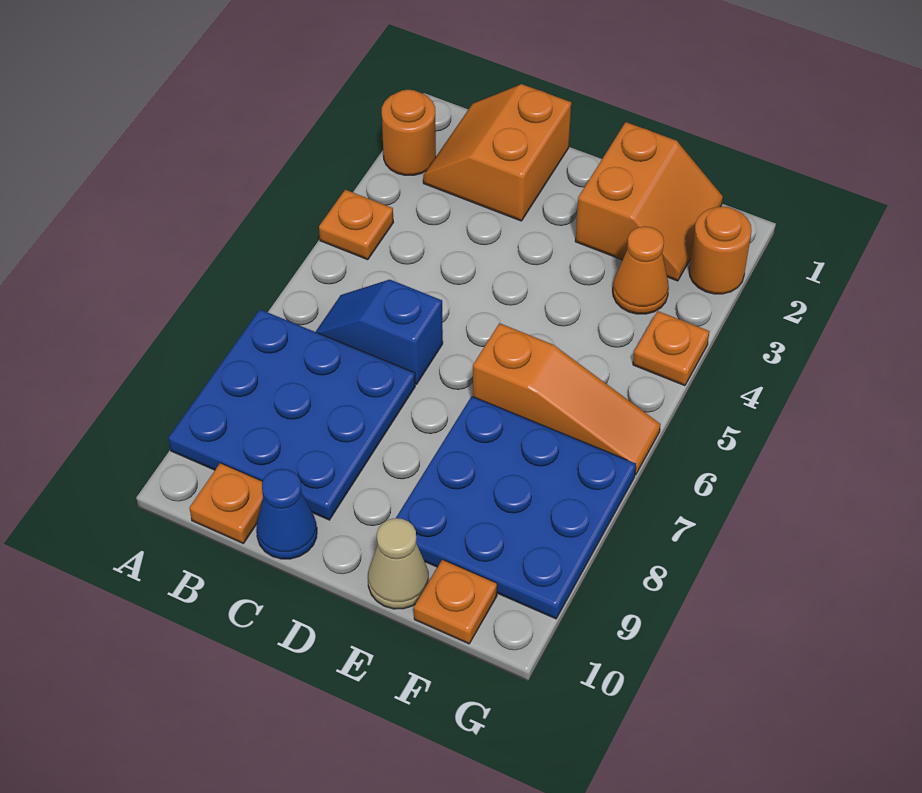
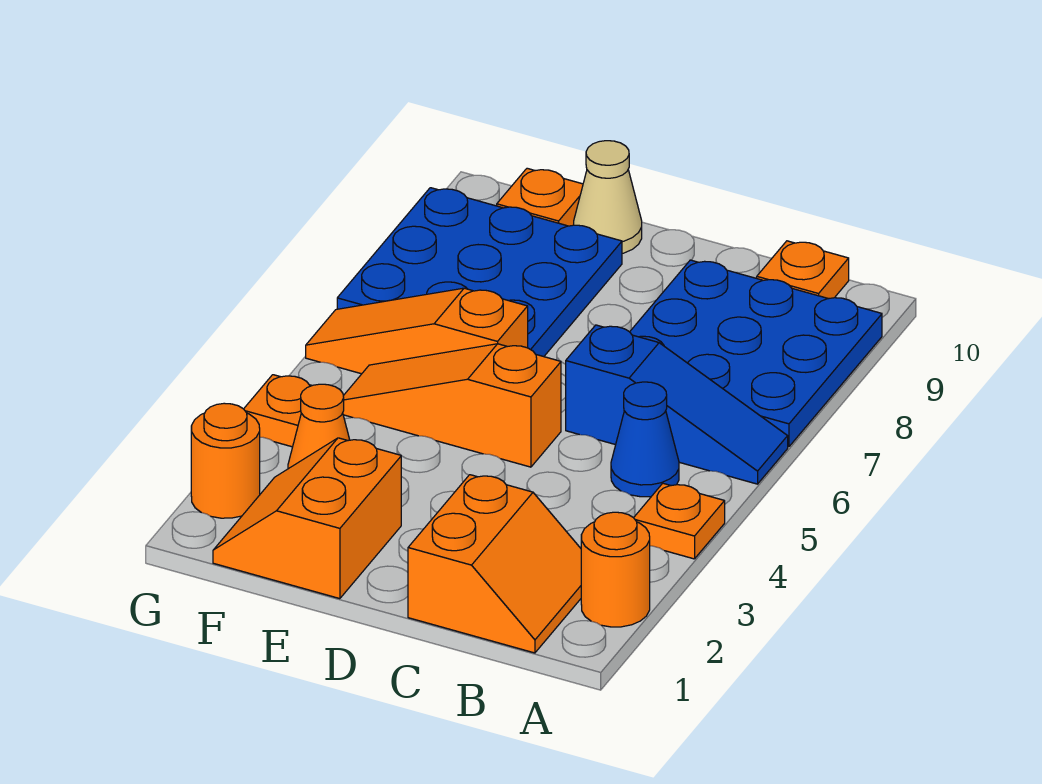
blue 1x2 slope [316,280,443,384] -> blue 1x3 slope [566,325,788,484]
blue 1x1 cone [256,469,317,559] -> blue 1x1 cone moved to [611,382,679,497]
none -> orange 1x3 slope [343,344,561,467]

